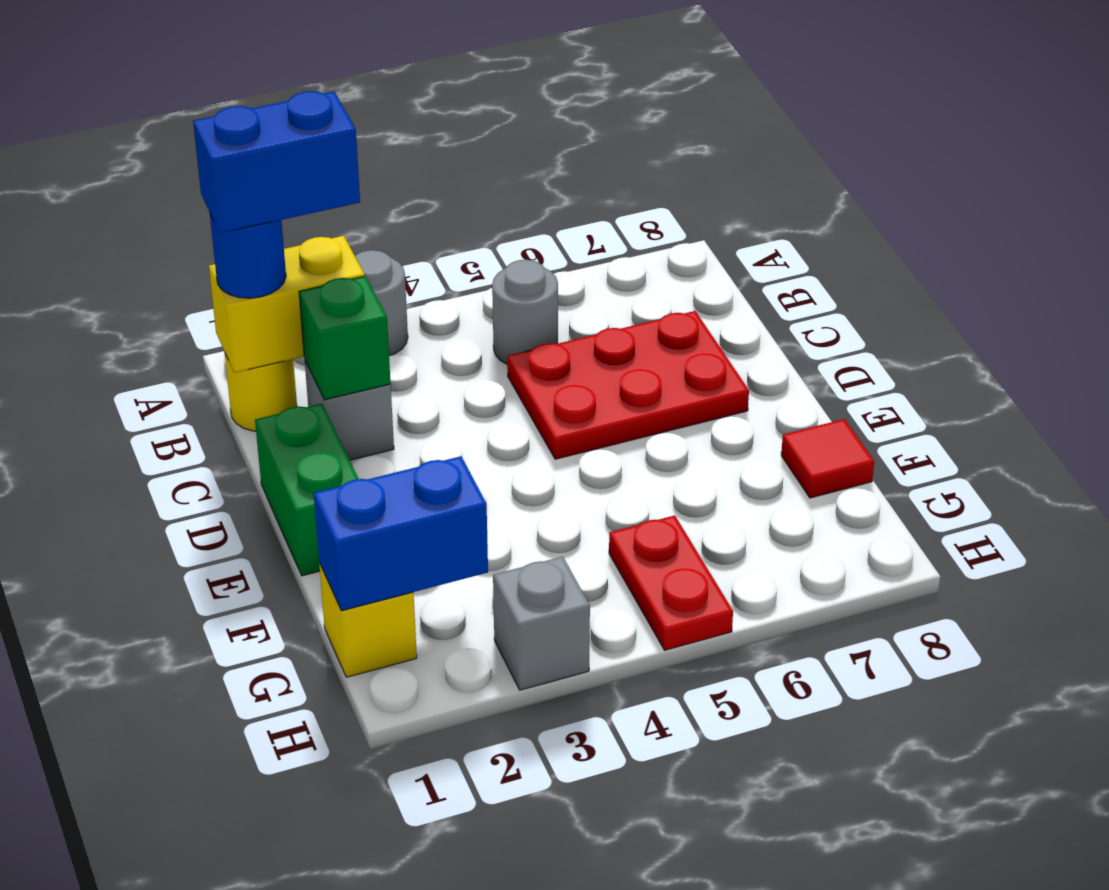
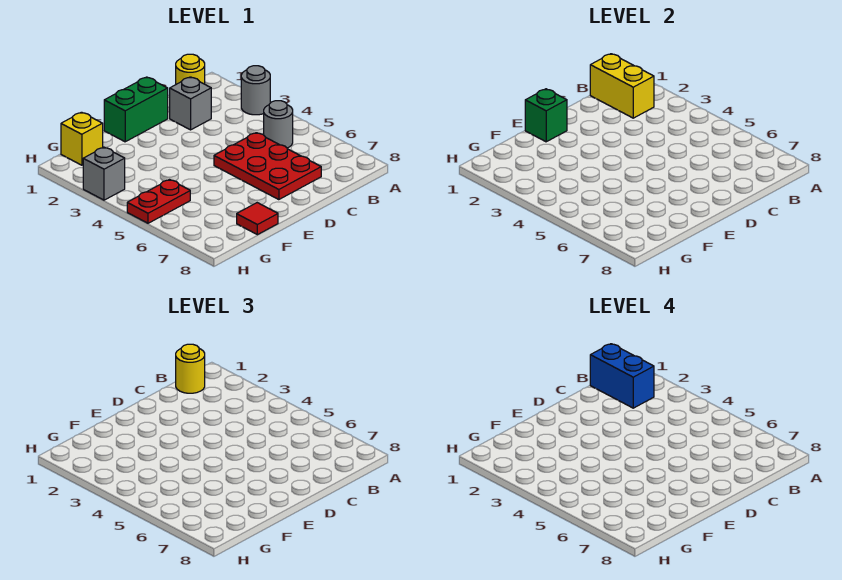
blue 1x1 round brick [210,214,286,298] -> yellow 1x1 round brick [176,344,205,393]
green 1x1 brick [299,276,391,400] -> green 1x1 brick moved to [525,89,567,142]
blue 1x2 brick [314,456,488,611] -> none

